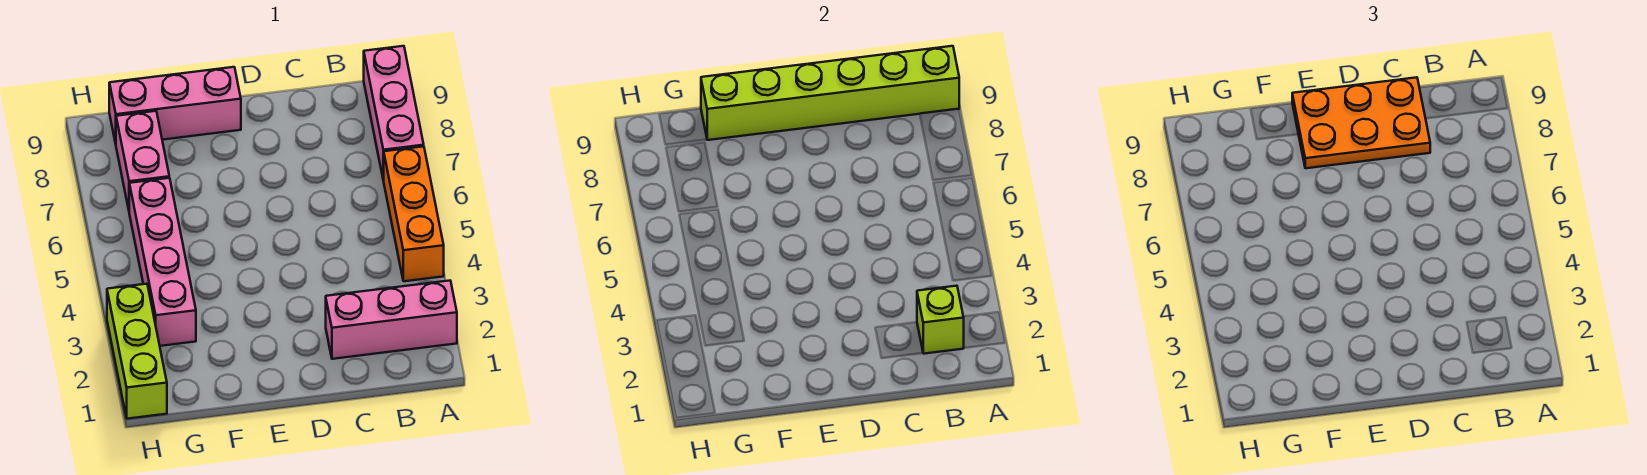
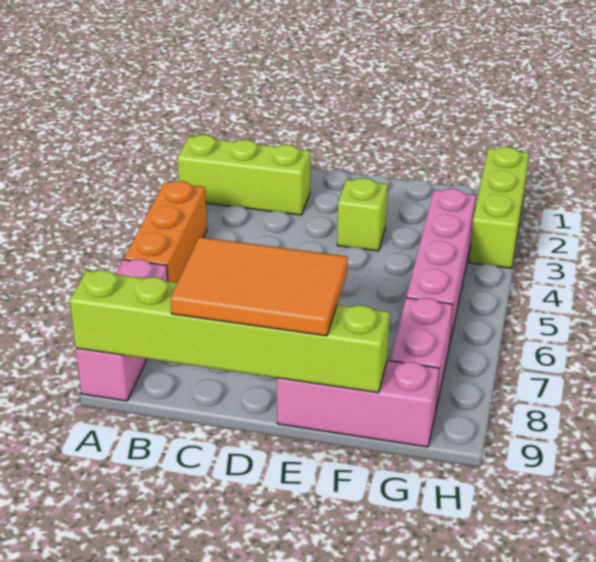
pink 1x3 brick [326,281,457,359] -> lime 1x3 brick [178,135,310,215]
lime 1x1 brick [917,286,964,354] -> lime 1x1 brick moved to [337,178,388,251]
orange 2x3 plate [1292,77,1430,168] -> orange 2x3 tile [170,237,348,336]

